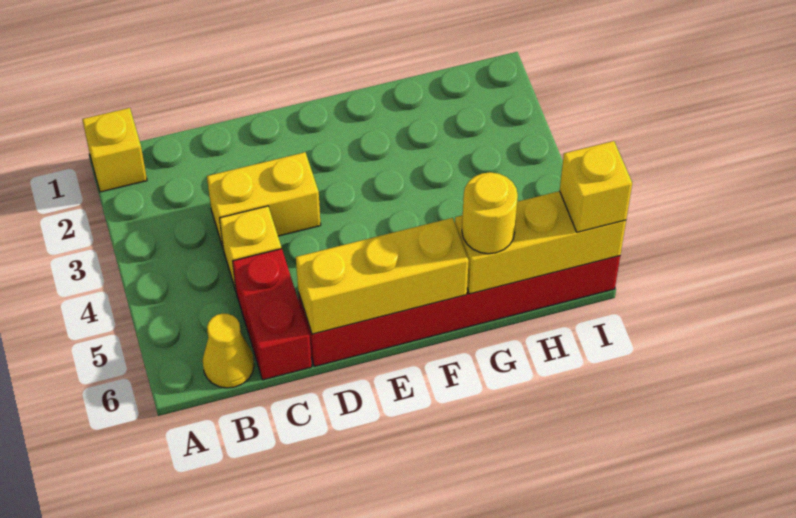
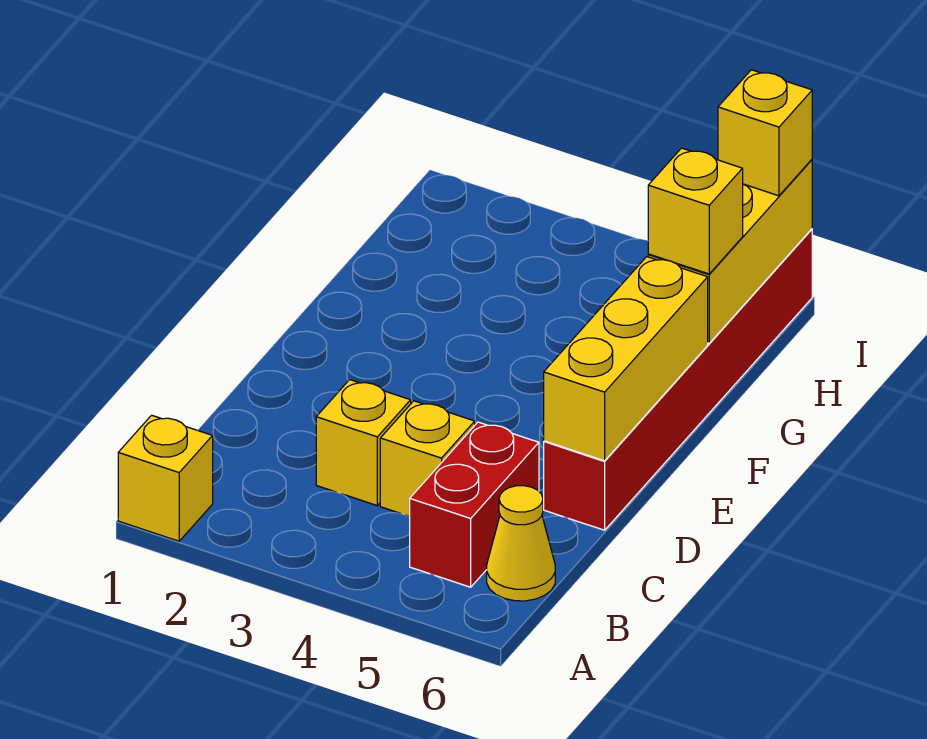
yellow 1x2 brick [207,152,321,247] -> yellow 1x1 brick [316,380,411,505]
red 1x2 brick [233,249,312,380] -> red 1x2 brick turned to [410,422,539,587]
yellow 1x1 round brick [462,172,518,254] -> yellow 1x1 brick [648,148,743,274]

